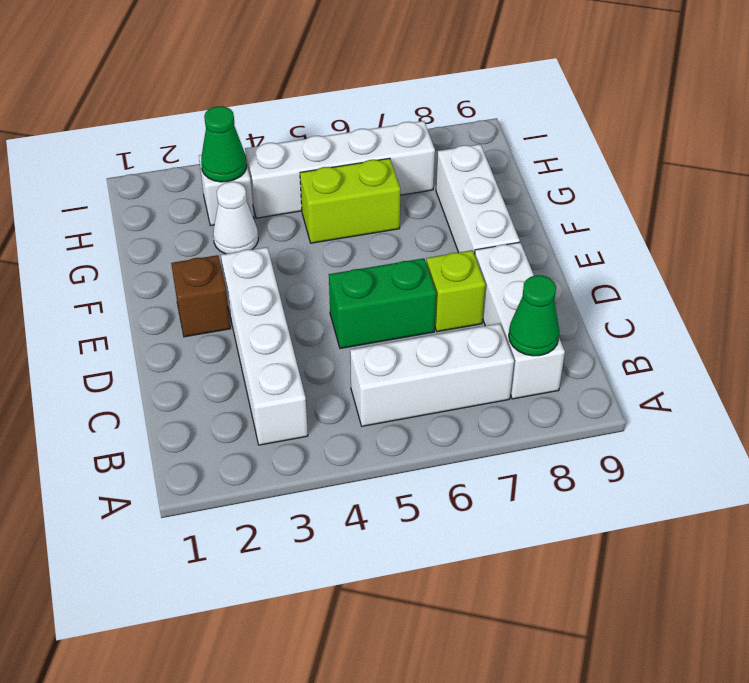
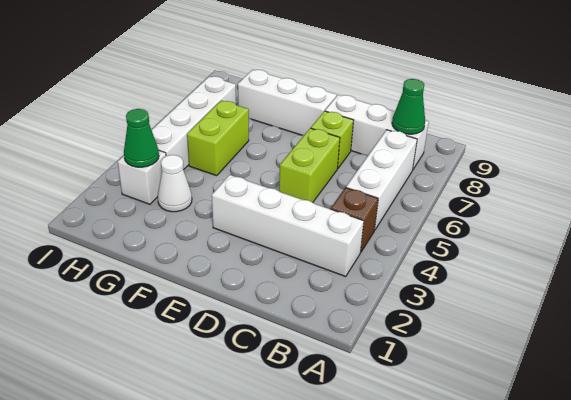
green 1x2 brick [329,258,436,348] -> lime 1x2 brick [279,128,340,202]
brown 1x1 brick [171,255,231,337] -> brown 1x1 brick moved to [331,188,378,253]

